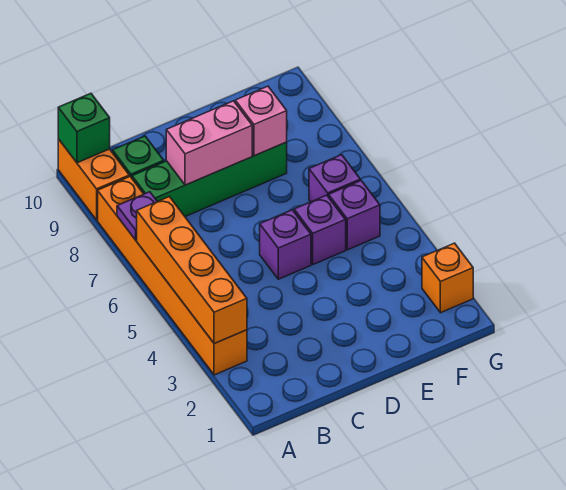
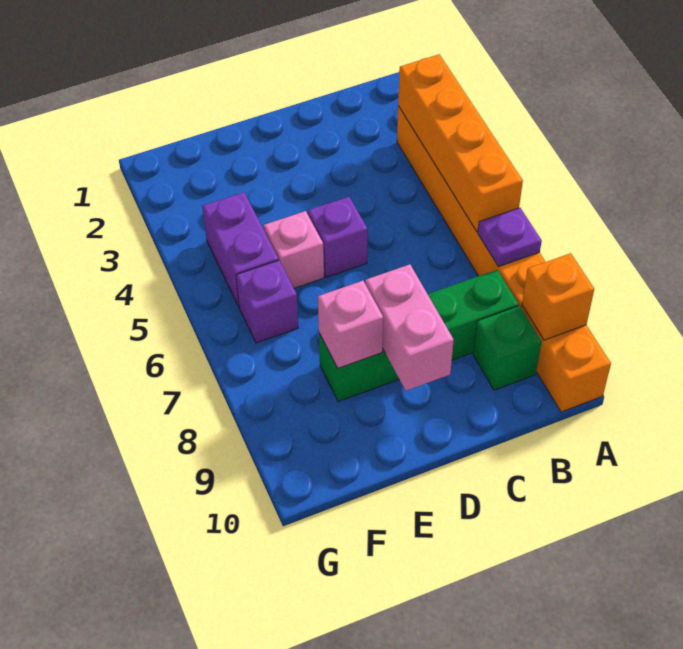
green 1x1 brick [58,93,110,163] -> none
pink 1x2 brick [166,101,252,185] -> pink 1x2 brick turned to [365,264,454,391]
purple 1x1 brick [294,195,346,264] -> pink 1x1 brick [264,211,324,288]
purple 1x1 brick [329,181,380,250] -> purple 1x2 brick [202,192,278,307]
orange 1x1 brick [422,243,473,313] -> orange 1x1 brick moved to [522,253,594,340]

